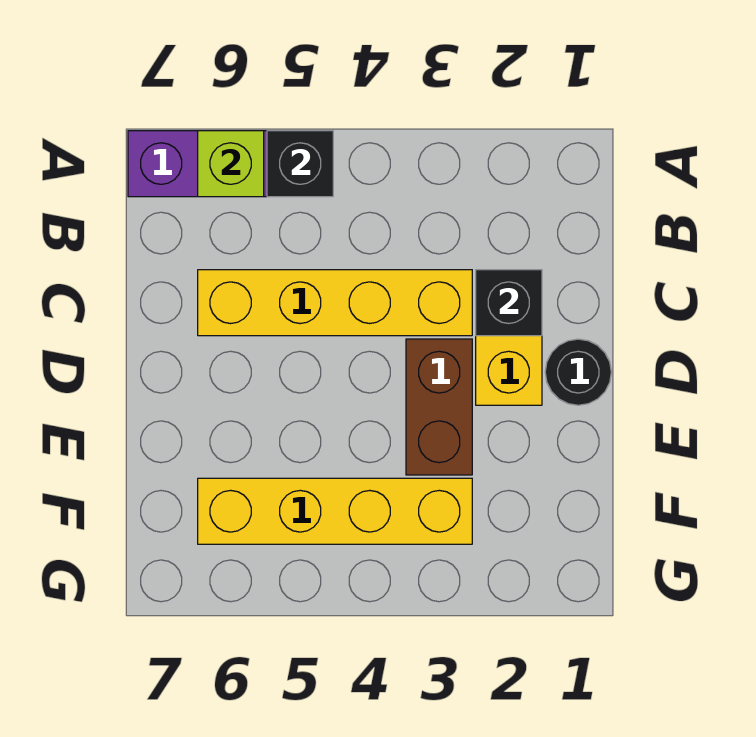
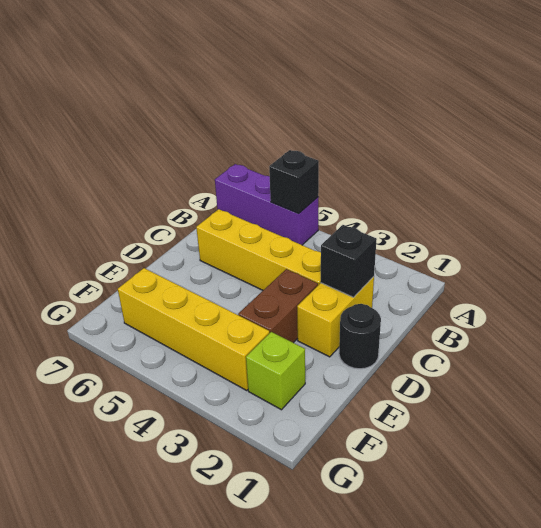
lime 1x1 brick [198,131,264,197] -> lime 1x1 brick moved to [246,332,305,410]

